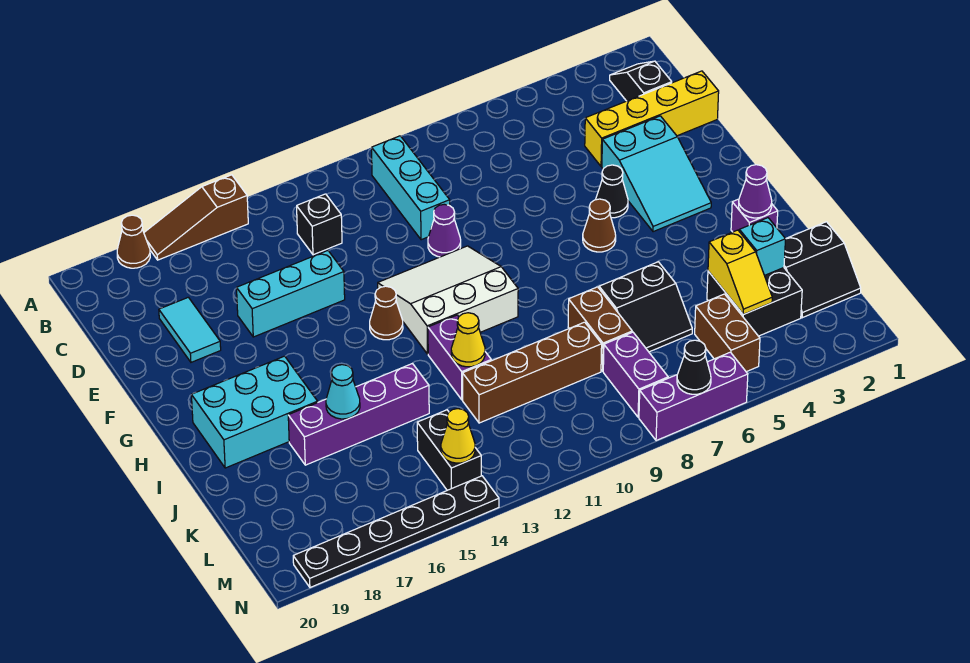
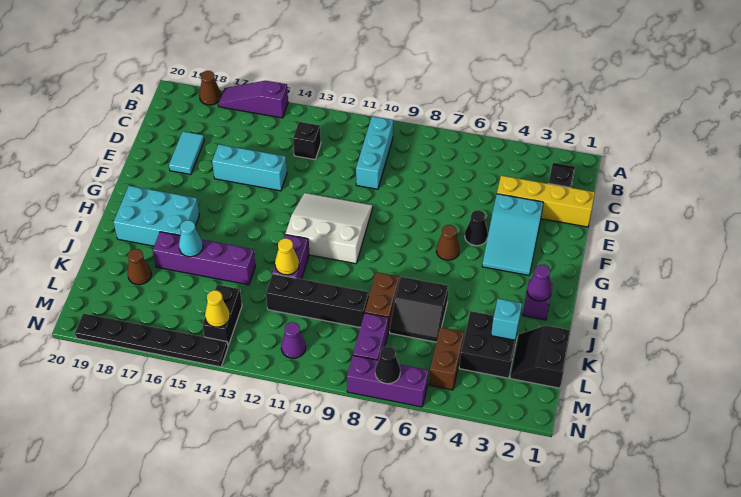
brown 1x3 slope [144,175,248,260] -> purple 1x3 slope [218,81,288,118]
purple 1x1 cone [428,204,461,257] -> purple 1x1 cone moved to [281,322,306,358]
brown 1x1 cone [370,286,403,340] -> brown 1x1 cone moved to [128,249,152,285]
black 2x2 slope [784,222,861,318] -> black 2x2 slope turned to [510,325,571,388]
yellow 1x2 slope [708,230,772,314] -> none
brown 1x4 brick [463,322,602,423] -> black 1x4 brick [266,274,369,327]

